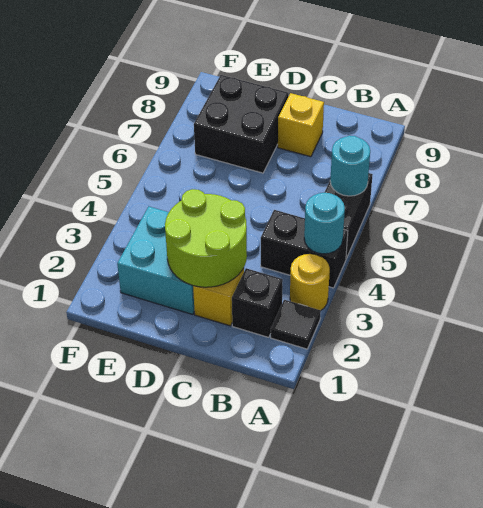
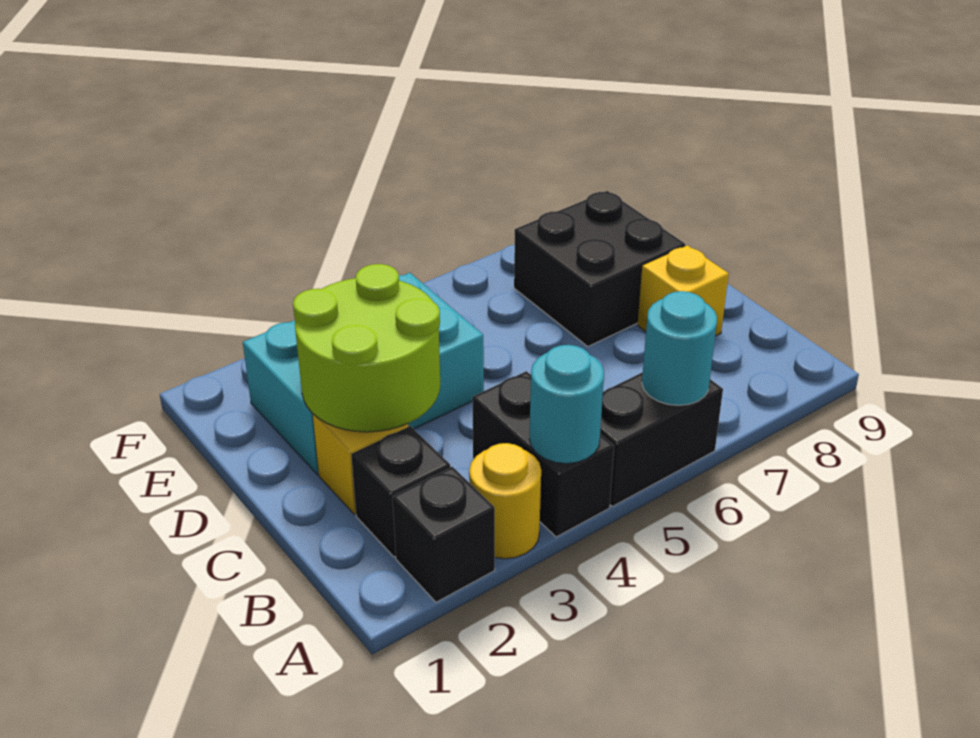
black 1x1 tile [271,300,321,349] -> black 1x1 brick [392,467,495,602]
cyan 2x2 brick [117,207,195,314] -> cyan 2x3 brick [243,273,484,475]

